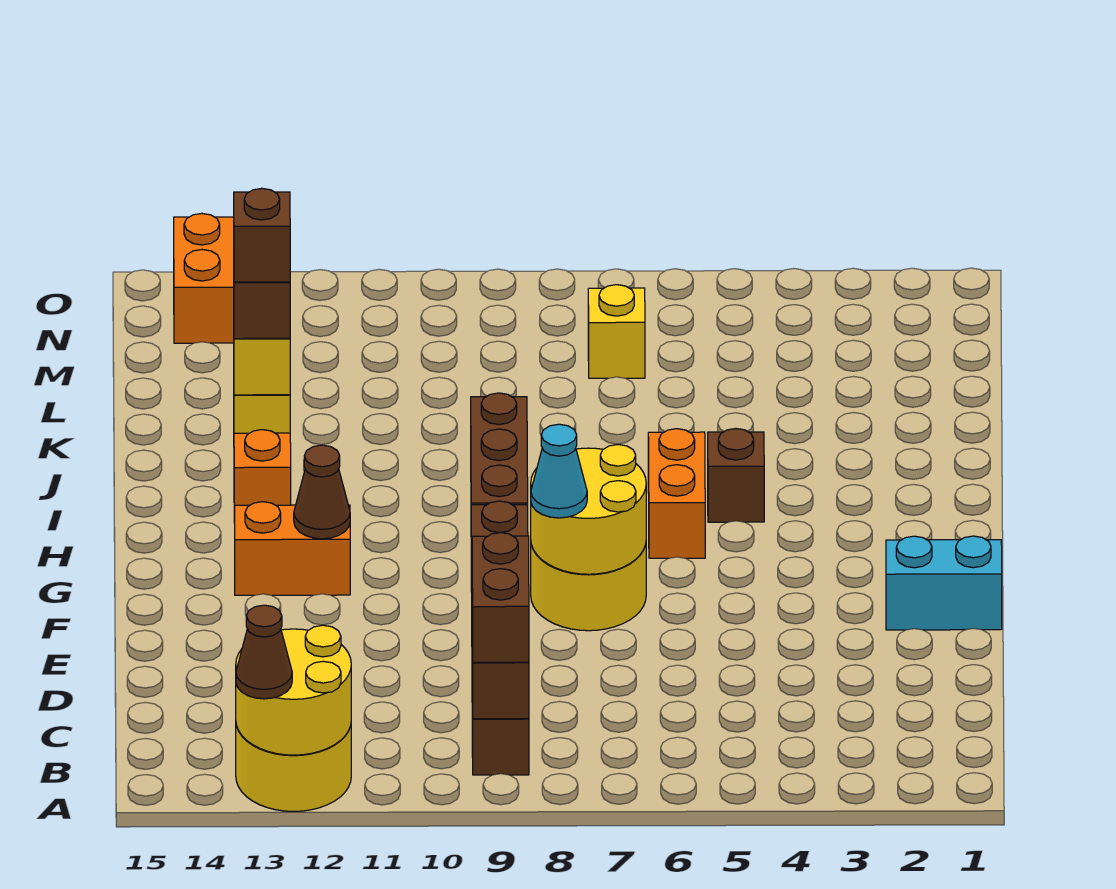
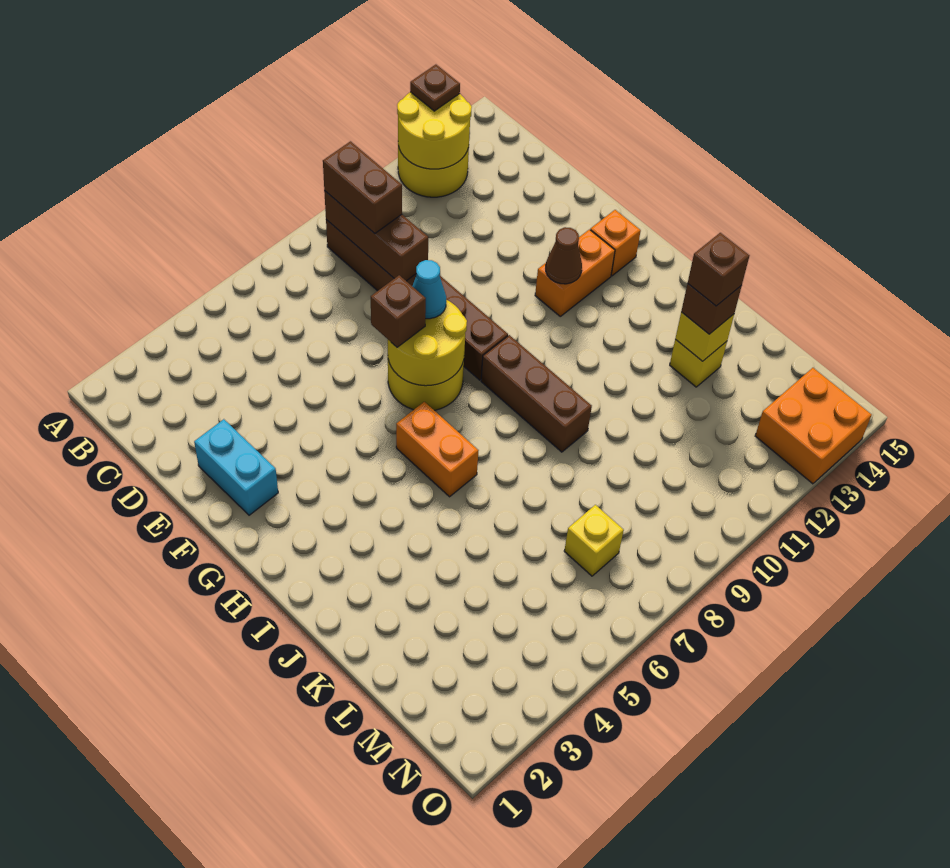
brown 1x1 cone [236,605,292,699] -> brown 1x1 plate [410,65,460,111]
cyan 1x2 brick [886,536,1002,630] -> cyan 1x2 brick turned to [194,419,278,515]
brown 1x1 brick [708,429,764,522] -> brown 1x1 brick moved to [371,275,426,347]
orange 1x1 brick [234,430,291,523] -> orange 1x1 brick moved to [590,210,641,276]

